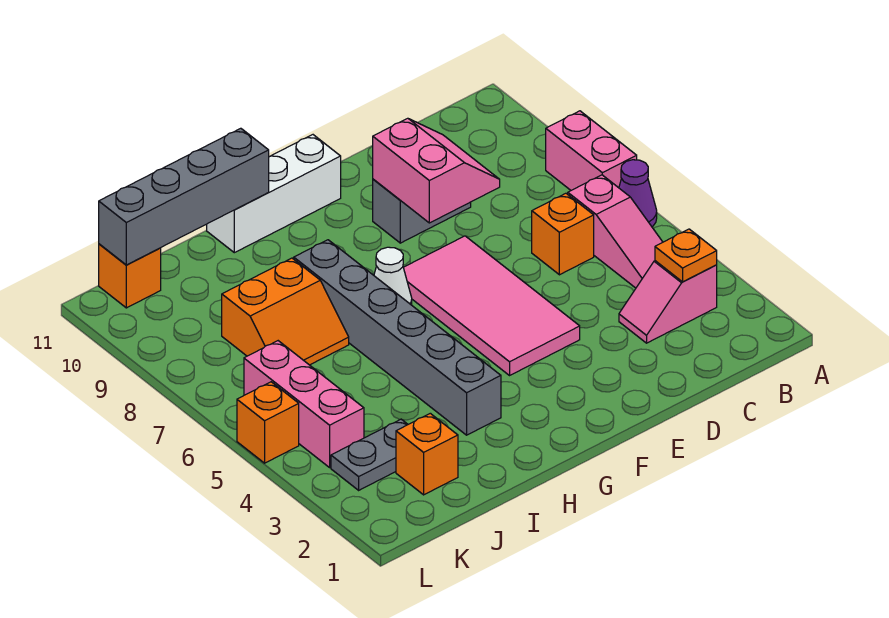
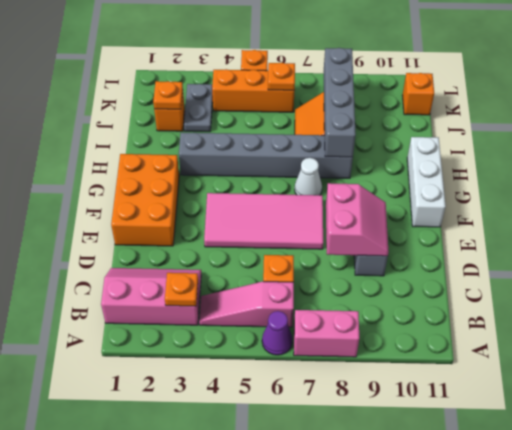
pink 1x2 slope [619,261,717,343] -> pink 2x3 slope [101,268,201,325]
pink 2x2 slope [373,118,500,223] -> pink 2x2 slope turned to [326,183,389,256]
none -> orange 2x3 brick [111,154,179,246]
grey 1x4 brick [99,128,269,265] -> grey 1x4 brick moved to [324,48,356,157]
none -> orange 1x1 plate [153,81,183,109]
pink 1x3 brick [244,341,364,467] -> orange 1x3 brick [212,69,294,112]
none -> orange 1x1 plate [268,63,295,90]

